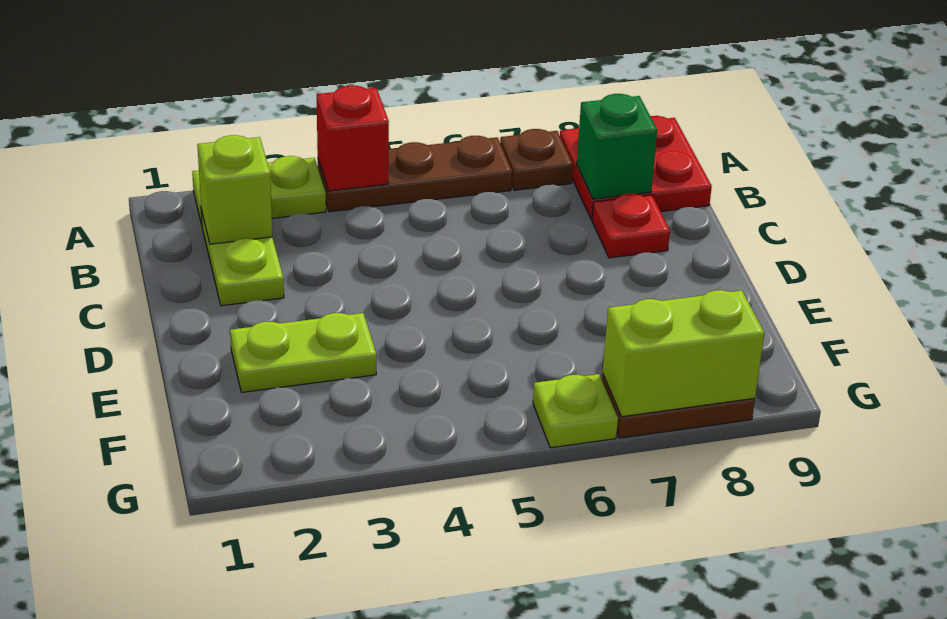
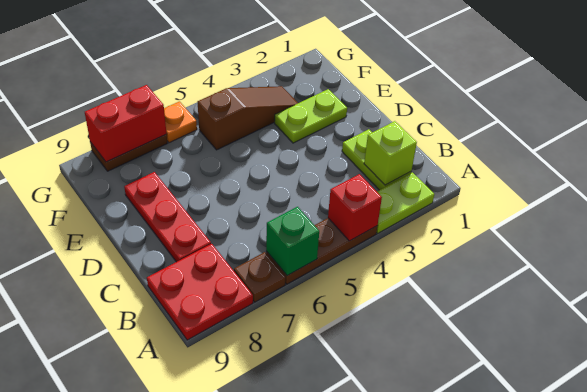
green 1x1 brick [577,94,657,199] -> green 1x1 brick moved to [266,207,319,276]
red 1x1 plate [592,194,670,258] -> red 1x3 plate [124,172,211,262]
none -> brown 1x3 slope [198,86,298,150]
lime 1x1 plate [533,374,618,448] -> orange 1x1 plate [164,101,197,143]
lime 1x2 brick [603,290,764,417] -> red 1x2 brick [85,85,167,162]

